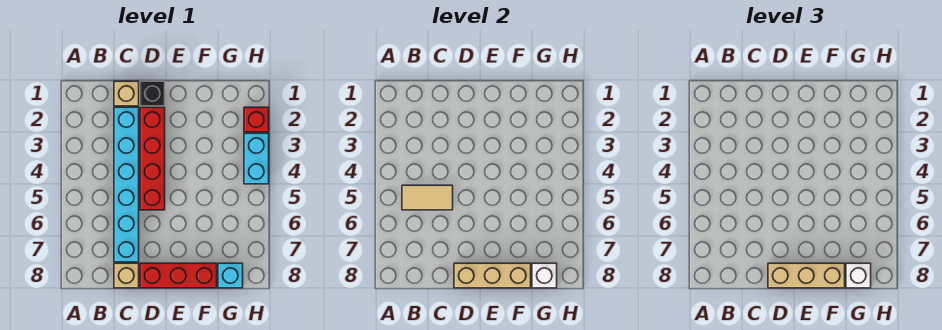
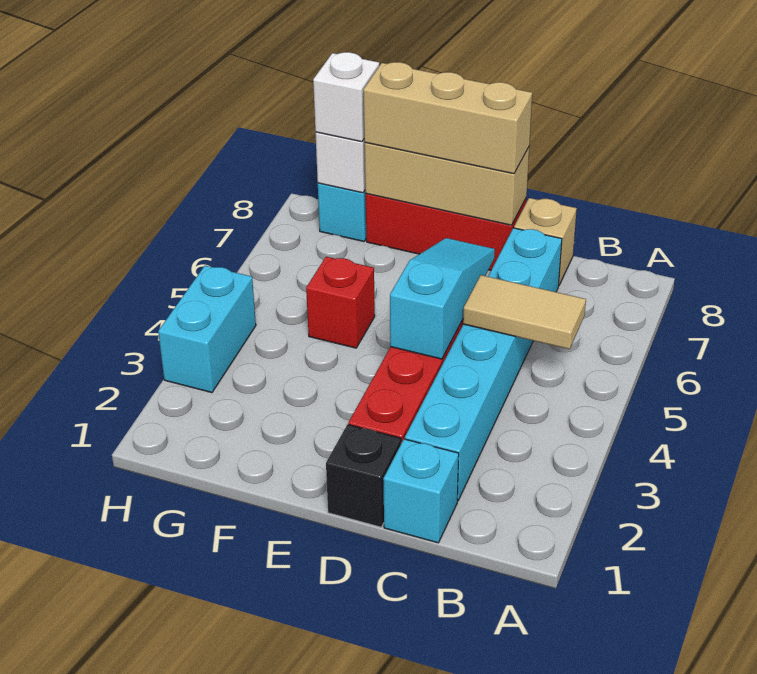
tan 1x1 brick [114,81,139,106] -> cyan 1x1 brick [383,439,459,543]
none -> cyan 1x3 slope [390,238,495,359]
red 1x1 brick [244,107,269,132] -> red 1x1 brick moved to [306,257,375,348]

